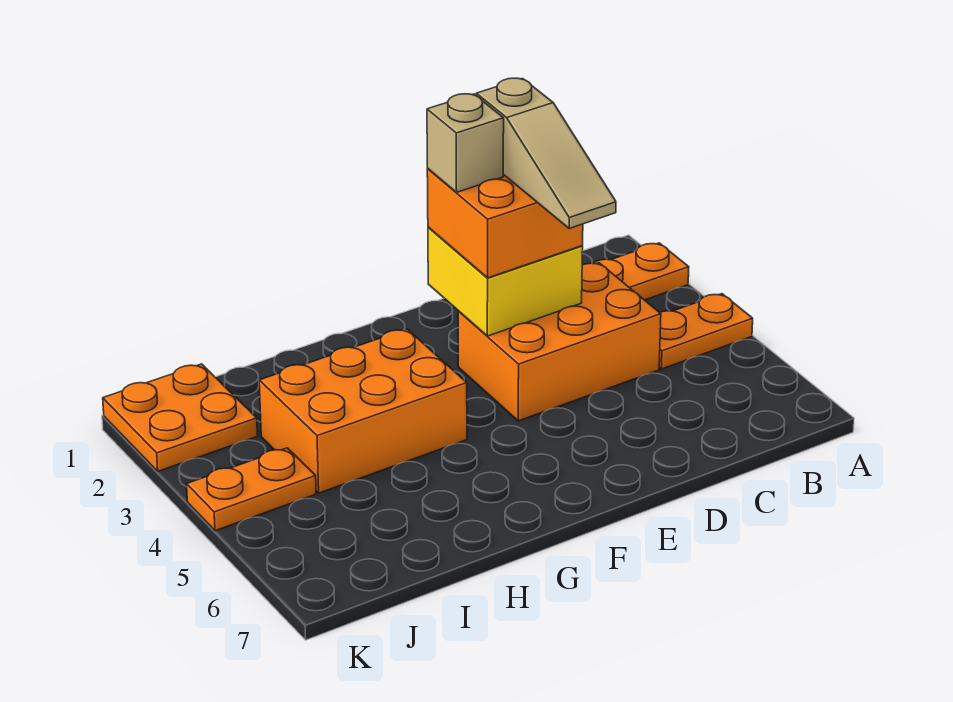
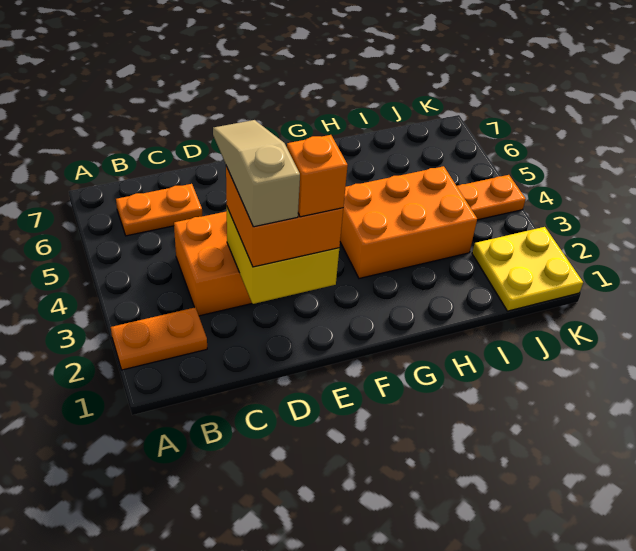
orange 1x2 plate [659,294,753,369] -> orange 1x2 plate moved to [116,184,202,236]
tan 1x1 brick [427,94,504,192] -> orange 1x1 brick [287,135,348,217]
orange 2x2 plate [103,364,257,471] -> yellow 2x2 plate [472,227,583,311]

